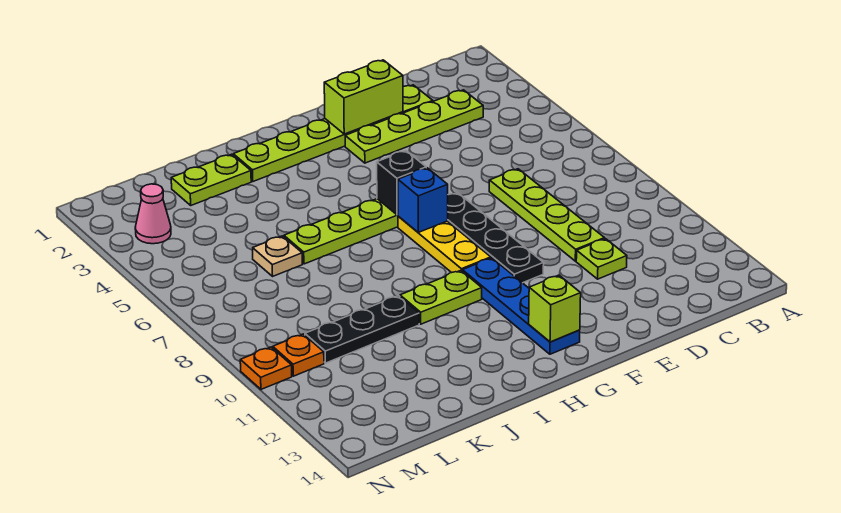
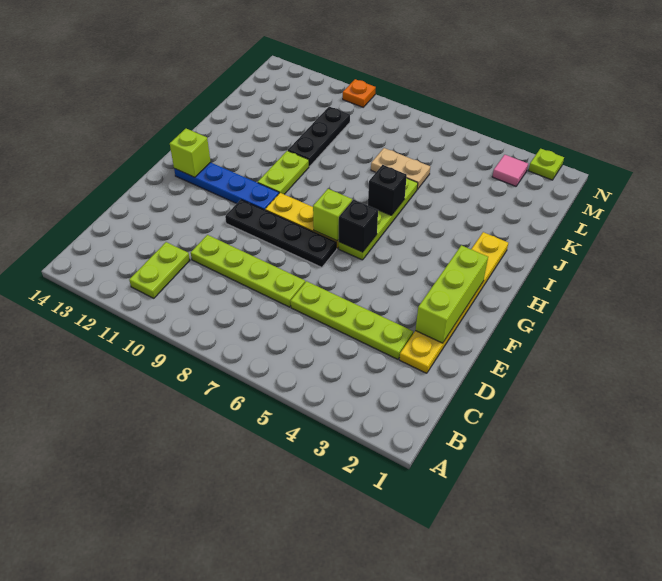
lime 1x4 plate [345,90,483,163] -> lime 1x4 plate turned to [291,281,413,359]
lime 1x6 plate [233,85,433,181] -> yellow 1x6 plate [400,232,508,373]
lime 1x1 plate [576,239,627,279] -> lime 1x1 plate moved to [529,149,564,180]
lime 1x2 brick [324,60,403,134] -> lime 1x3 brick [415,245,488,343]
blue 1x1 brick [398,168,448,232] -> lime 1x1 brick [313,189,352,241]
none -> black 1x1 brick [368,165,407,215]
lime 1x2 plate [171,154,251,205] -> lime 1x2 plate moved to [129,242,190,298]
tan 1x1 plate [253,236,302,276] -> tan 1x2 plate [371,148,430,189]
pink 1x1 cone [135,184,171,244] -> pink 1x1 tile [492,155,528,186]
orange 1x1 plate [273,334,324,376] -> none

